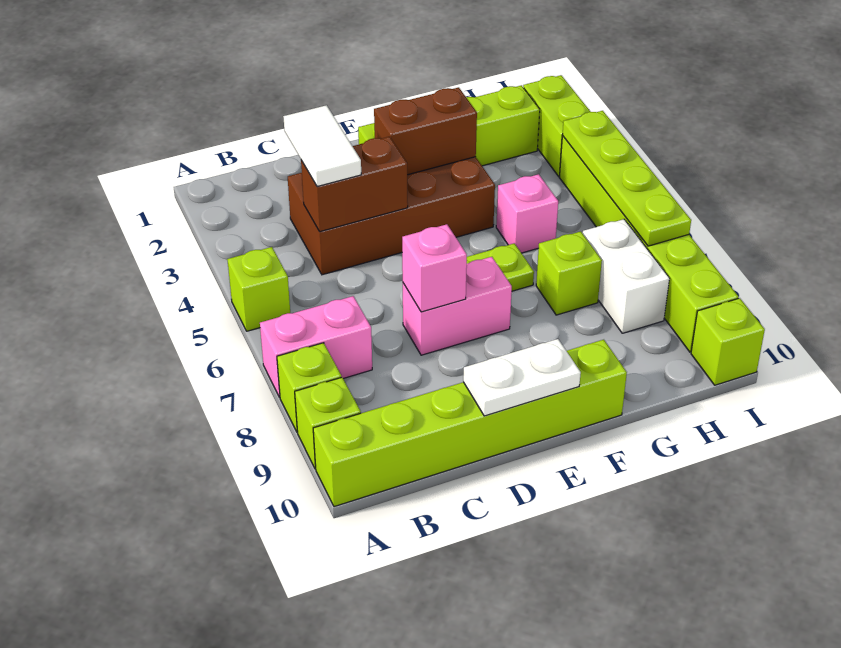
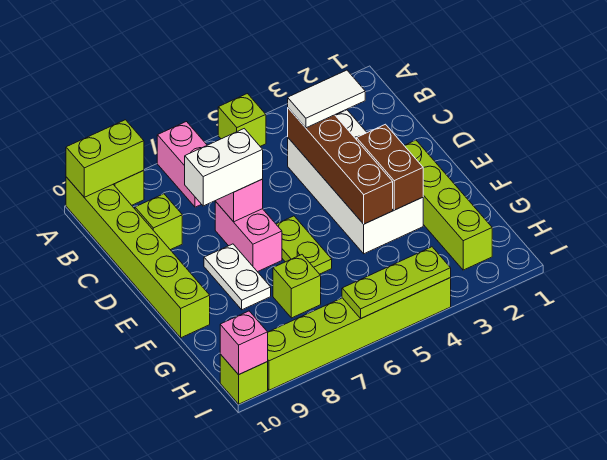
lime 1x1 brick [277,343,341,432] -> lime 1x1 brick moved to [135,194,182,250]
brown 2x4 brick [288,157,495,275] -> white 2x4 brick [288,110,423,254]
brown 1x2 brick [301,137,408,232] -> brown 1x4 brick [288,108,393,224]
white 1x2 plate [463,339,581,416] -> white 1x2 plate moved to [204,244,271,310]
pink 1x1 brick [496,174,558,253] -> pink 1x1 brick moved to [220,311,268,375]
white 1x2 brick [583,219,669,333] -> white 1x2 brick moved to [185,129,263,206]
lime 1x2 brick [523,75,591,176] -> lime 1x2 brick moved to [66,120,144,197]
lime 1x4 plate [563,111,691,246] -> lime 1x3 plate [342,247,451,318]

